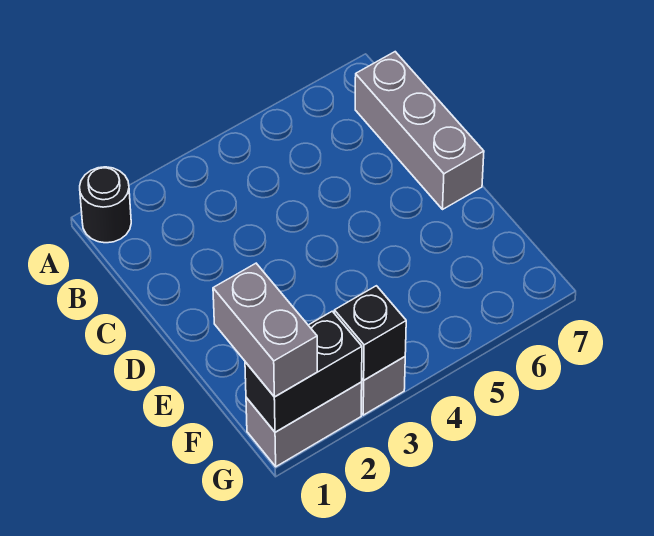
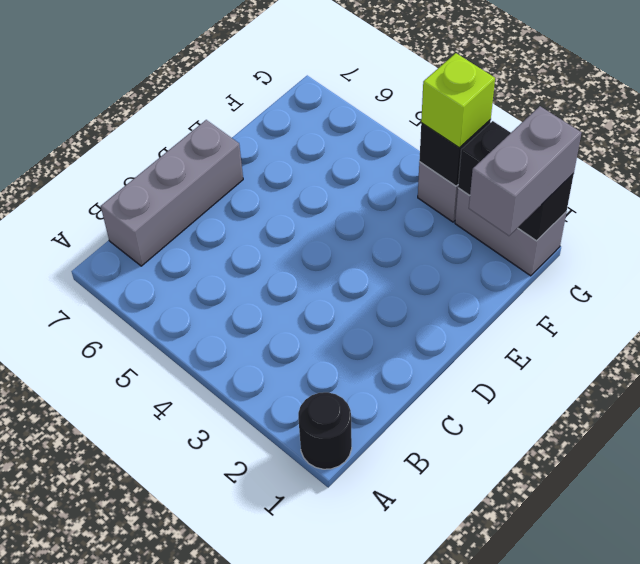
none -> lime 1x1 brick [421,53,495,147]

